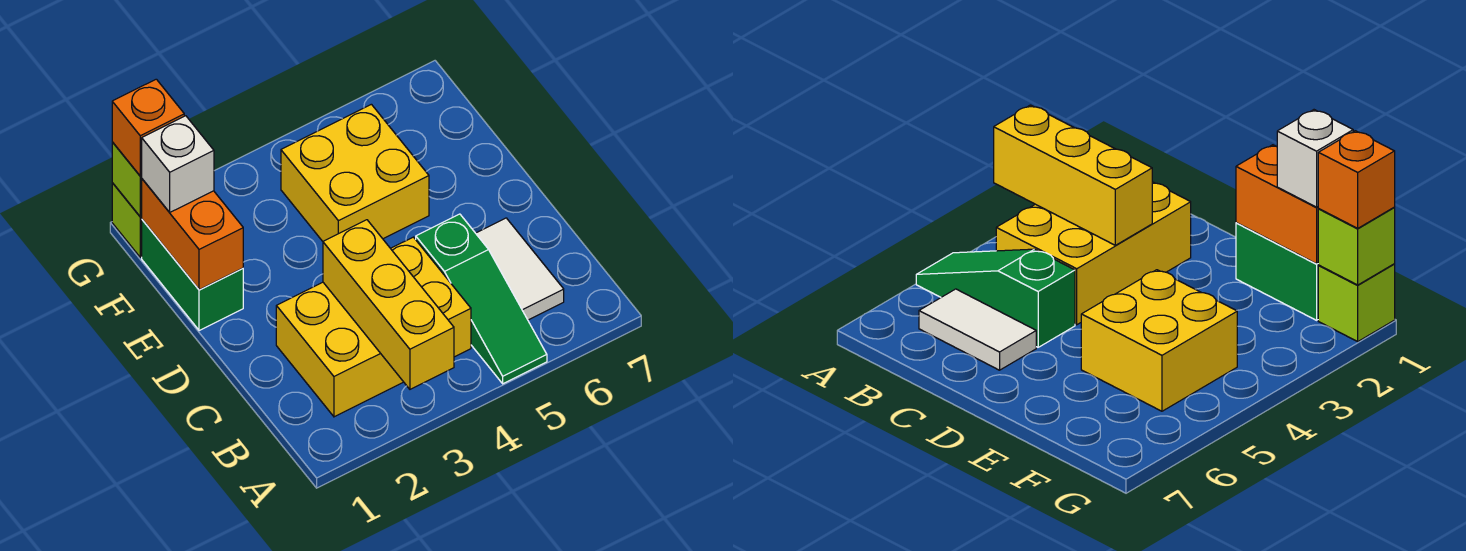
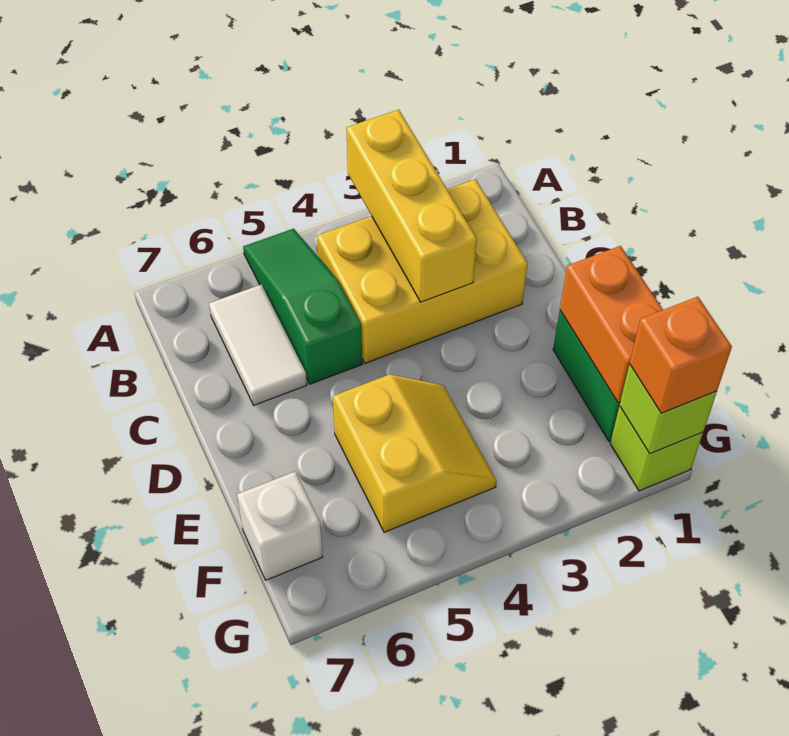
yellow 2x2 brick [281,104,429,241] -> yellow 2x2 slope [333,374,497,532]
white 1x1 brick [142,116,214,212] -> white 1x1 brick moved to [237,472,322,580]

